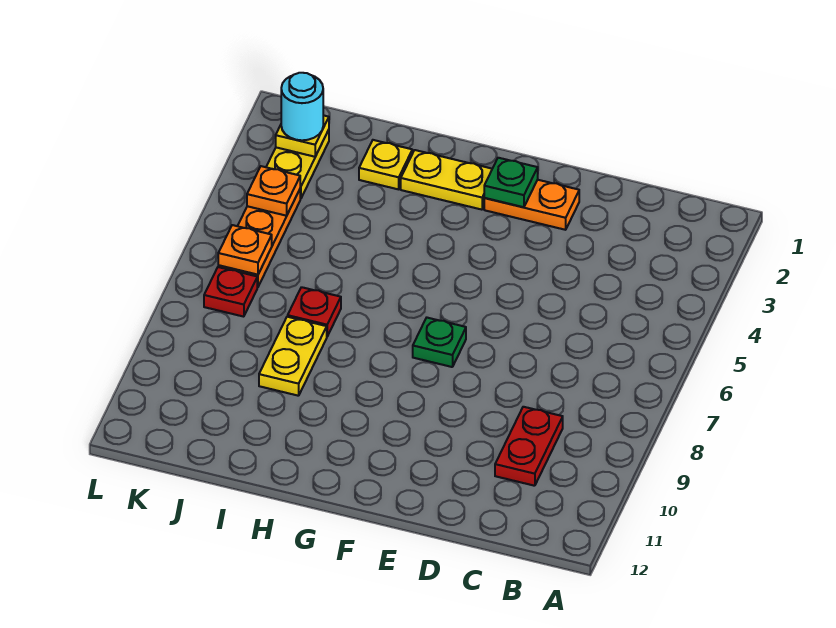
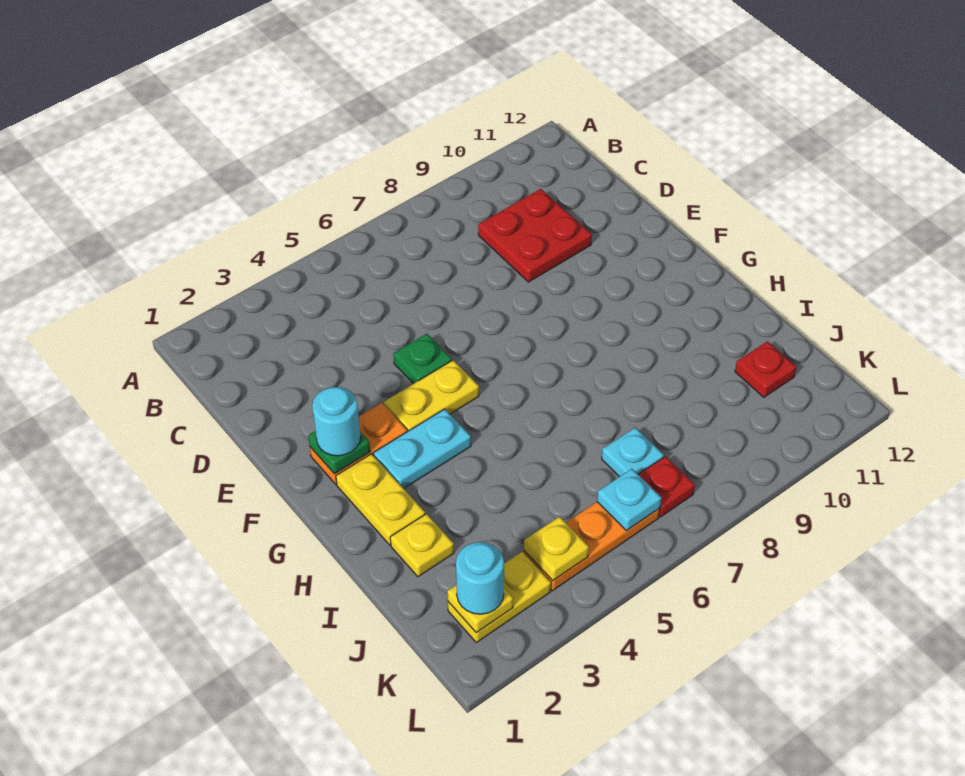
red 1x2 plate [495,407,563,486] -> red 2x2 plate [478,189,592,282]
orange 1x2 plate [484,180,579,230] -> orange 1x2 plate turned to [310,403,407,484]
none -> cyan 1x1 round brick [312,387,361,456]
green 1x1 plate [413,318,466,367] -> green 1x1 plate moved to [393,334,452,384]
none -> cyan 1x2 plate [373,409,471,489]
red 1x1 plate [288,287,341,336] -> red 1x1 plate moved to [735,341,796,397]
yellow 1x2 plate [259,317,327,396] -> yellow 1x2 plate moved to [384,360,479,432]
none -> cyan 1x1 plate [602,427,664,477]
orange 1x1 plate [247,166,300,216] -> yellow 1x1 plate [524,517,589,580]
orange 1x1 plate [218,225,272,275] -> cyan 1x1 plate [597,469,661,531]

